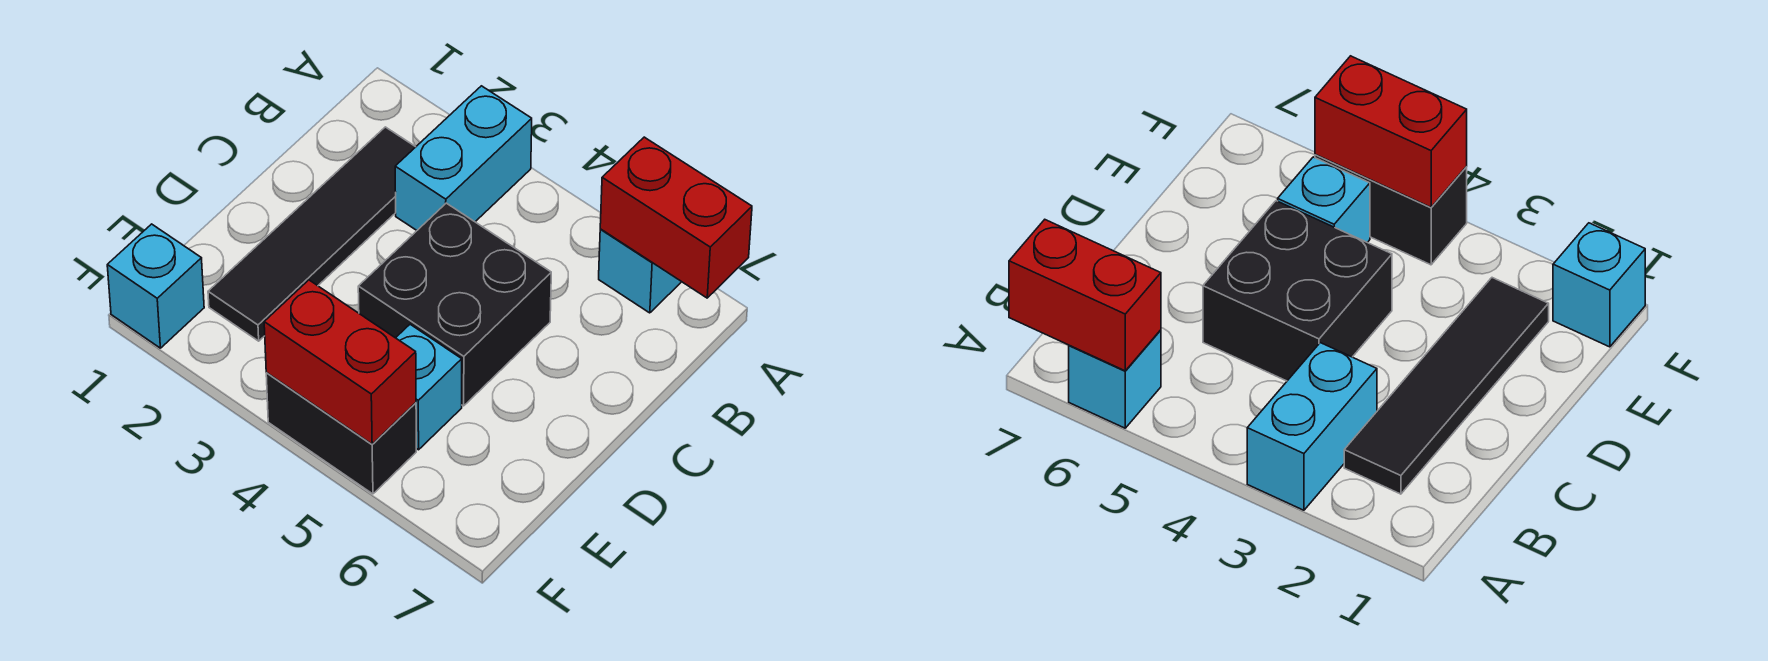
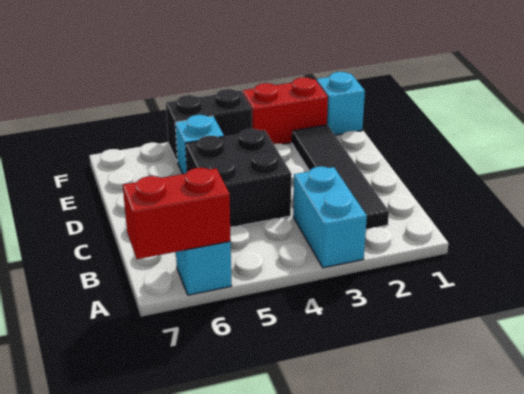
red 1x2 brick [264,280,416,444] -> red 1x2 brick moved to [243,77,328,144]

